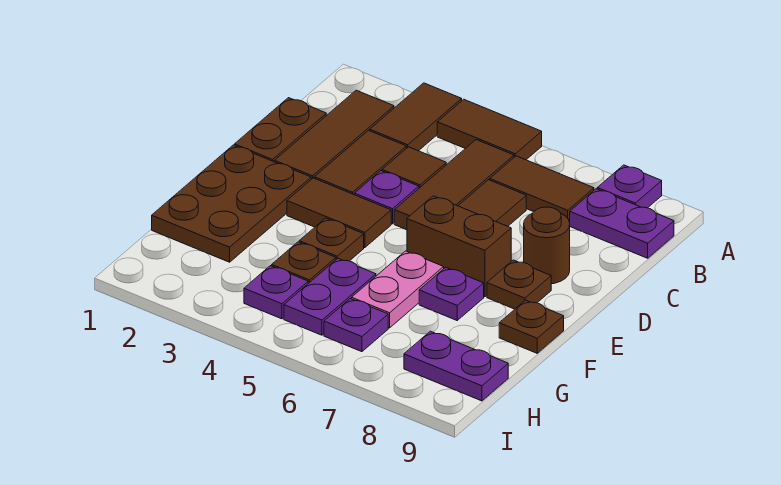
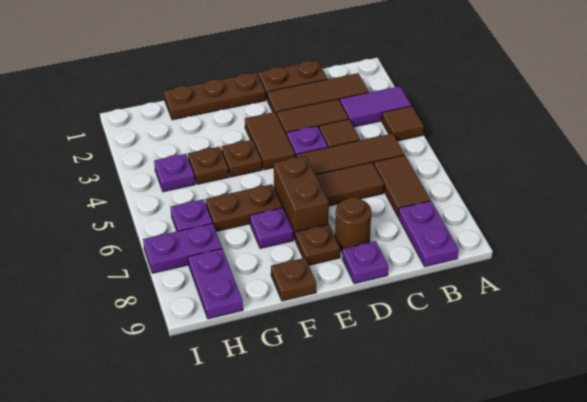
brown 1x2 tile [370,83,462,151] -> purple 1x2 tile [340,86,412,127]
brown 1x2 tile [437,99,542,160] -> brown 1x1 tile [382,106,424,141]
purple 1x1 plate [597,165,662,208] -> purple 1x1 plate moved to [342,241,388,284]
brown 2x3 plate [152,145,311,262] -> brown 1x3 plate [164,73,266,120]
pink 1x2 plate [352,251,444,328] -> brown 1x2 plate [205,184,282,231]
purple 1x2 plate [284,258,376,335] -> purple 1x2 plate moved to [143,223,222,273]

